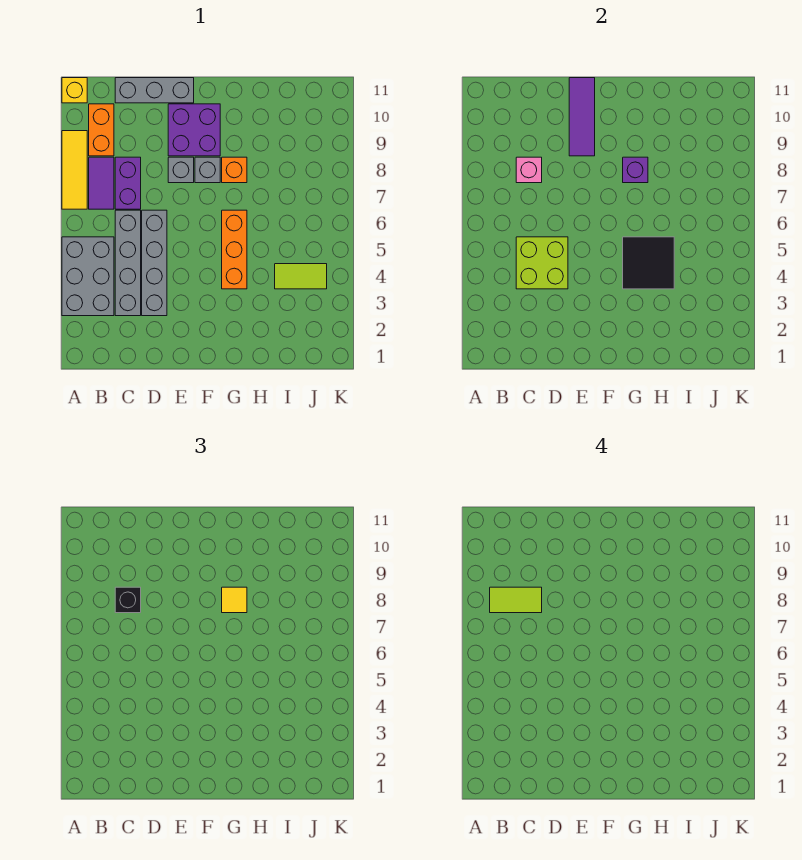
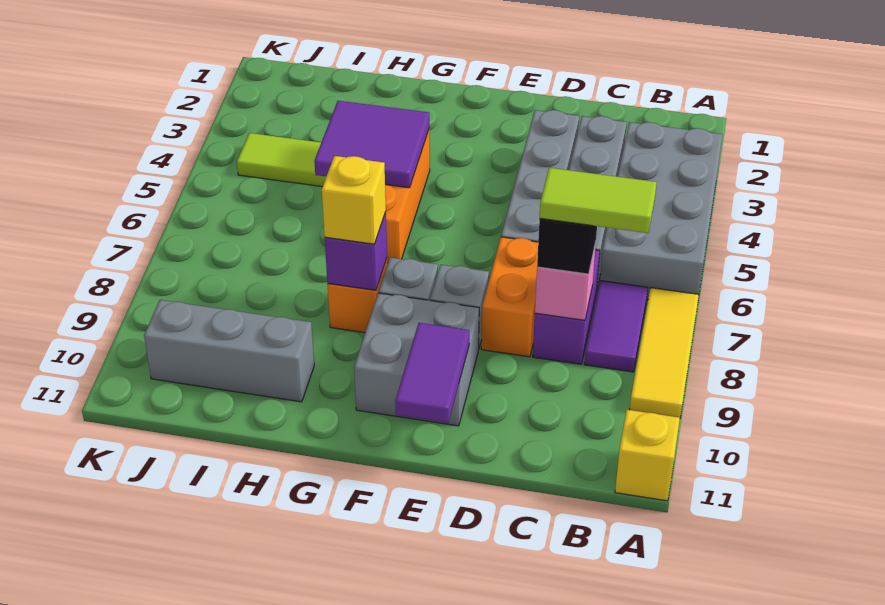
grey 2x3 brick [62,237,114,316] -> grey 2x4 brick [600,122,723,300]
orange 1x2 brick [89,104,114,156] -> orange 1x2 brick moved to [481,237,538,357]
lime 2x2 brick [516,237,568,289] -> none
grey 1x3 brick [115,78,194,103] -> grey 1x3 brick moved to [144,300,314,402]
purple 2x2 brick [168,104,220,156] -> grey 2x2 brick [354,293,479,426]
purple 1x3 tile [569,78,595,156] -> purple 1x2 tile [395,323,469,423]
black 2x2 tile [623,237,674,289] -> purple 2x2 tile [314,101,430,188]
yellow 1x1 tile [222,587,247,613] -> yellow 1x1 brick [322,156,386,244]

